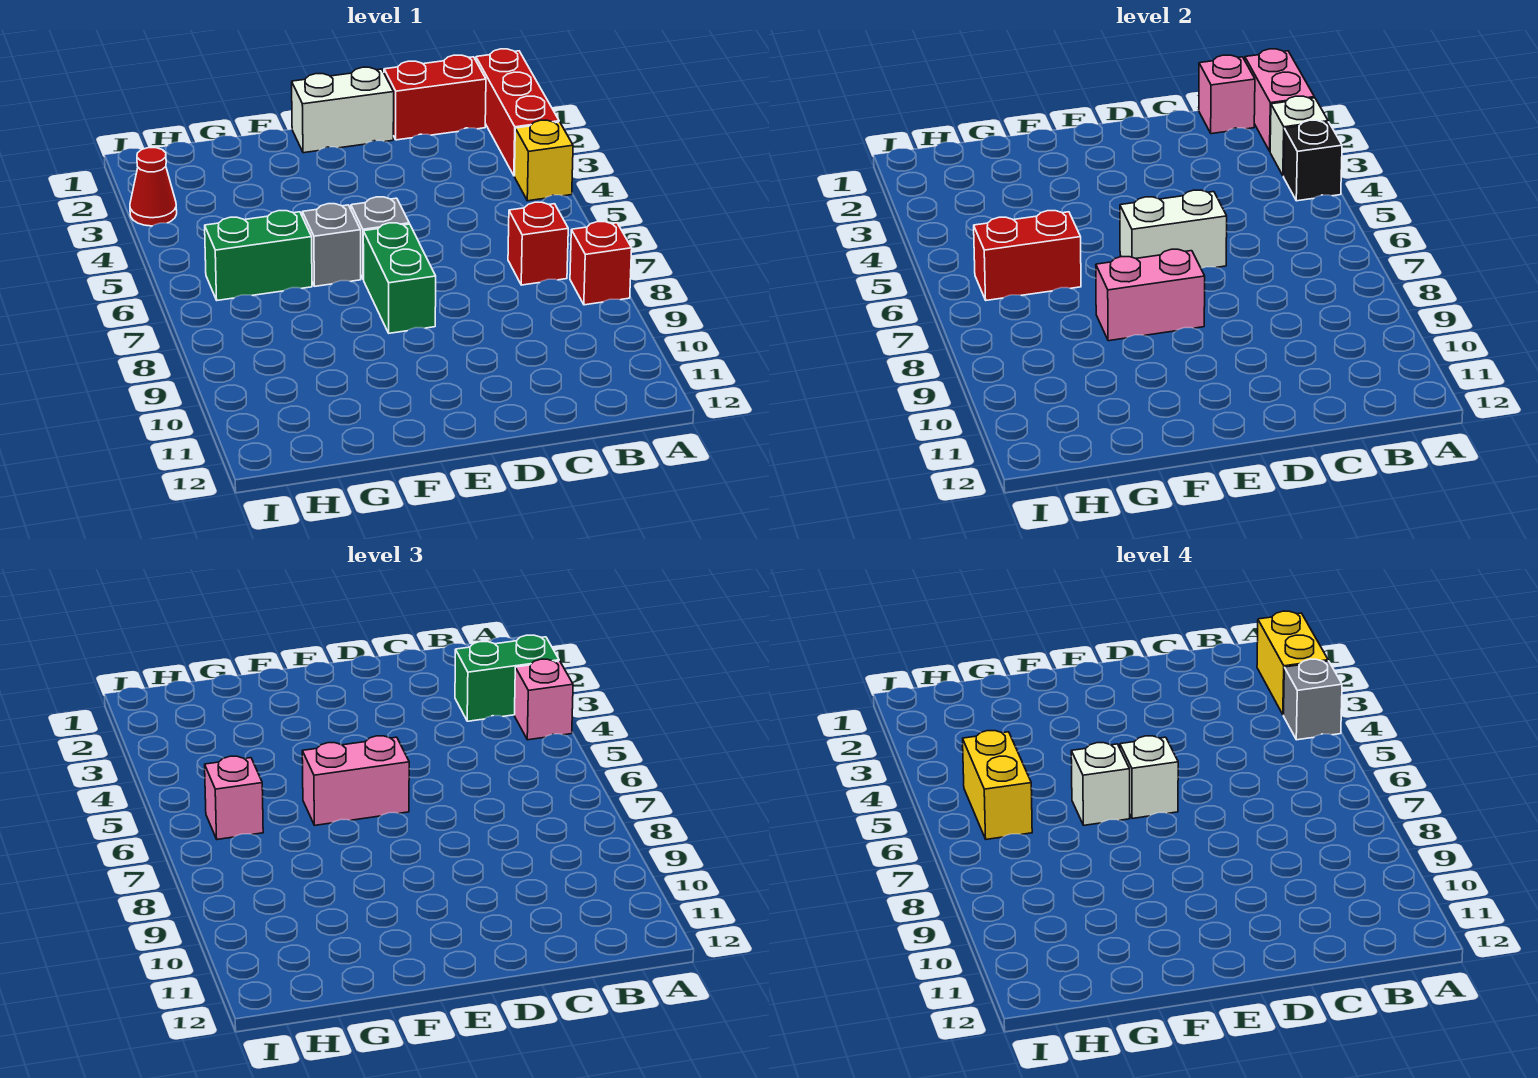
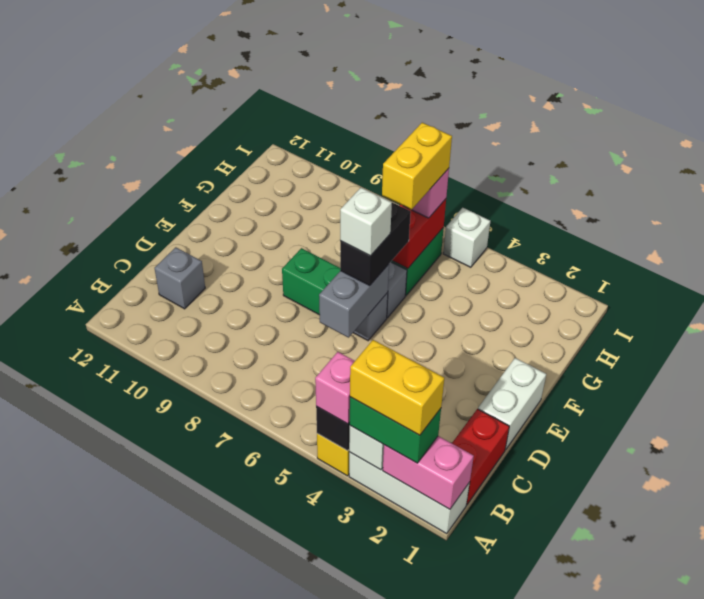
red 1x3 brick [476,49,559,176] -> white 1x3 brick [349,452,470,534]
green 1x2 brick [455,635,559,721] -> green 1x2 brick turned to [349,397,441,463]
grey 1x1 brick [1284,659,1342,740] -> grey 1x1 brick moved to [155,247,205,309]
red 1x1 brick [570,222,632,305] -> none
pink 1x1 brick [1199,55,1255,134] -> none
red 1x1 brick [508,202,568,285] -> none
white 1x2 brick [1120,190,1227,268] -> grey 1x2 brick [319,264,389,338]
pink 1x2 brick [302,736,409,825] -> black 1x2 brick [340,203,411,286]
pink 1x2 brick [1096,249,1205,341] -> none
white 1x1 brick [1071,743,1130,825] -> white 1x1 brick moved to [443,208,490,267]
yellow 1x2 brick [963,731,1032,839] -> yellow 1x2 brick turned to [382,123,452,210]
red 1x1 cone [130,148,177,226] -> none

